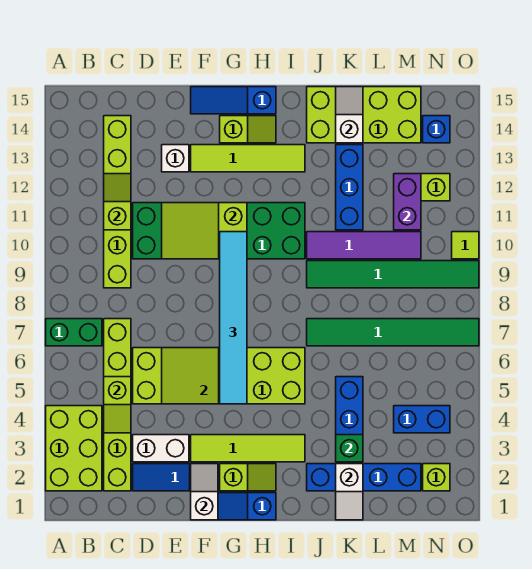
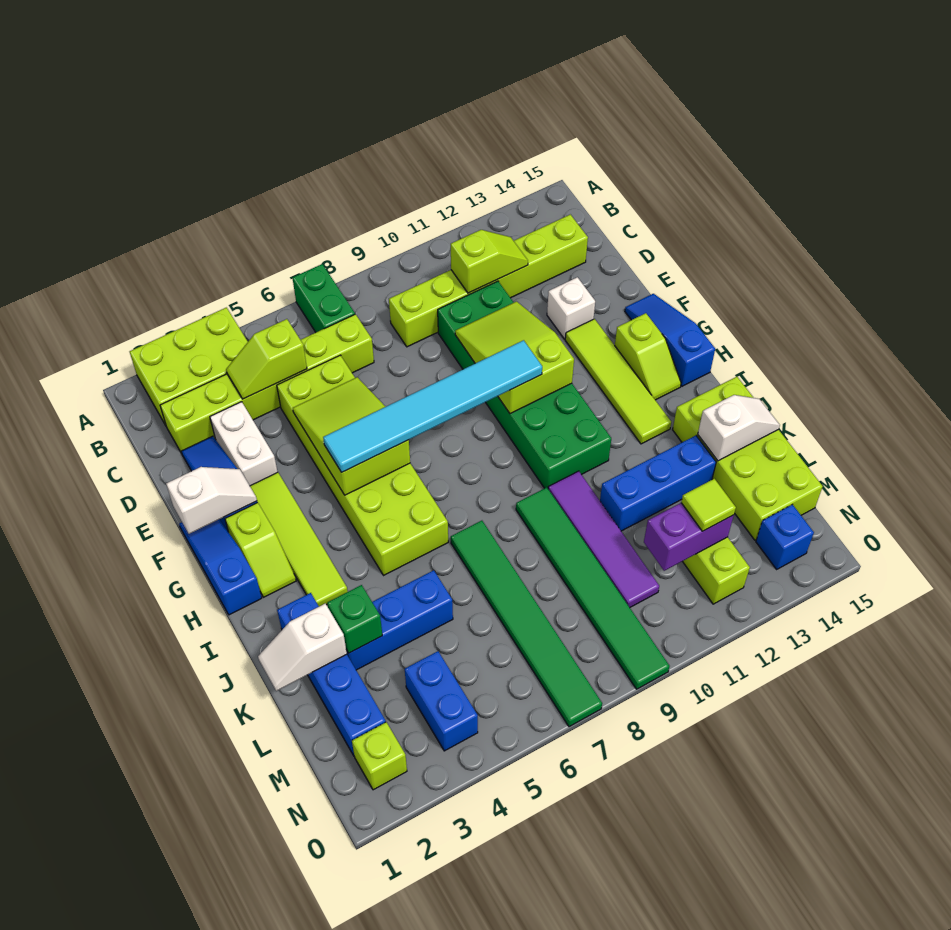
lime 1x1 tile [452,232,479,259] -> lime 1x1 tile moved to [681,479,736,531]

